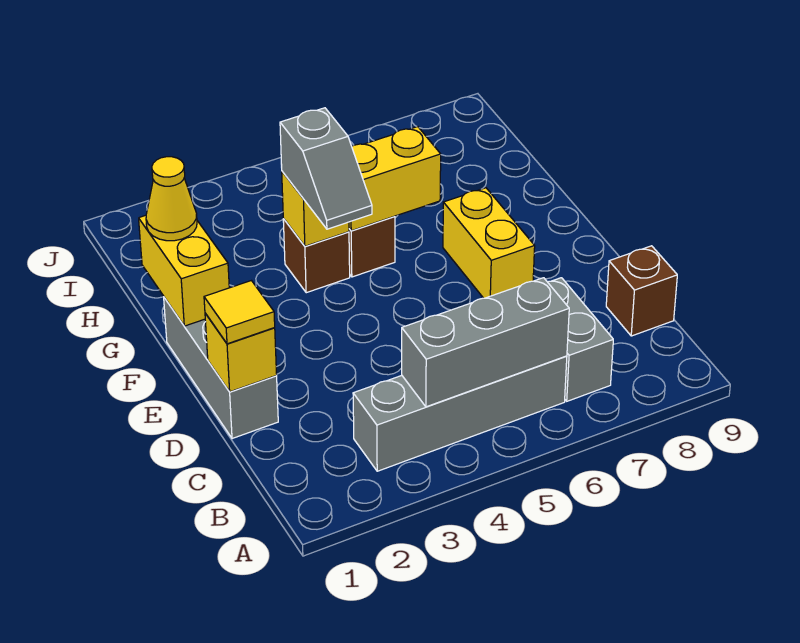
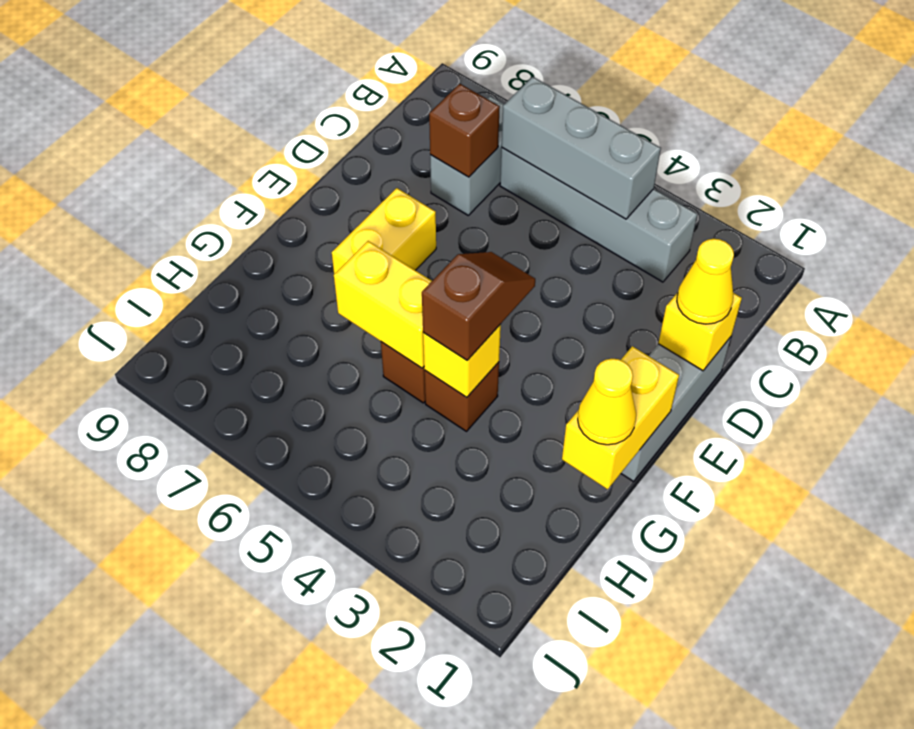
brown 1x1 brick [606,246,677,336] -> brown 1x1 brick moved to [429,84,500,177]
yellow 1x1 tile [204,281,275,344] -> yellow 1x1 cone [677,239,734,324]
grey 1x2 slope [280,108,372,229] -> brown 1x2 slope [422,252,535,360]

